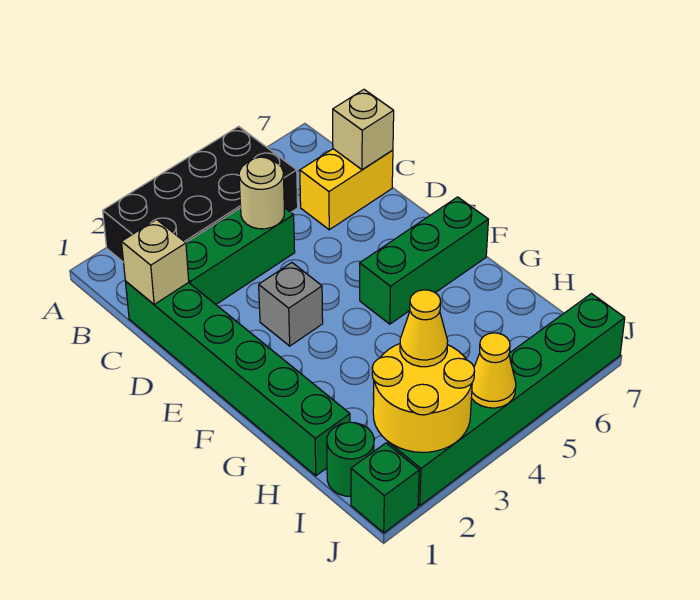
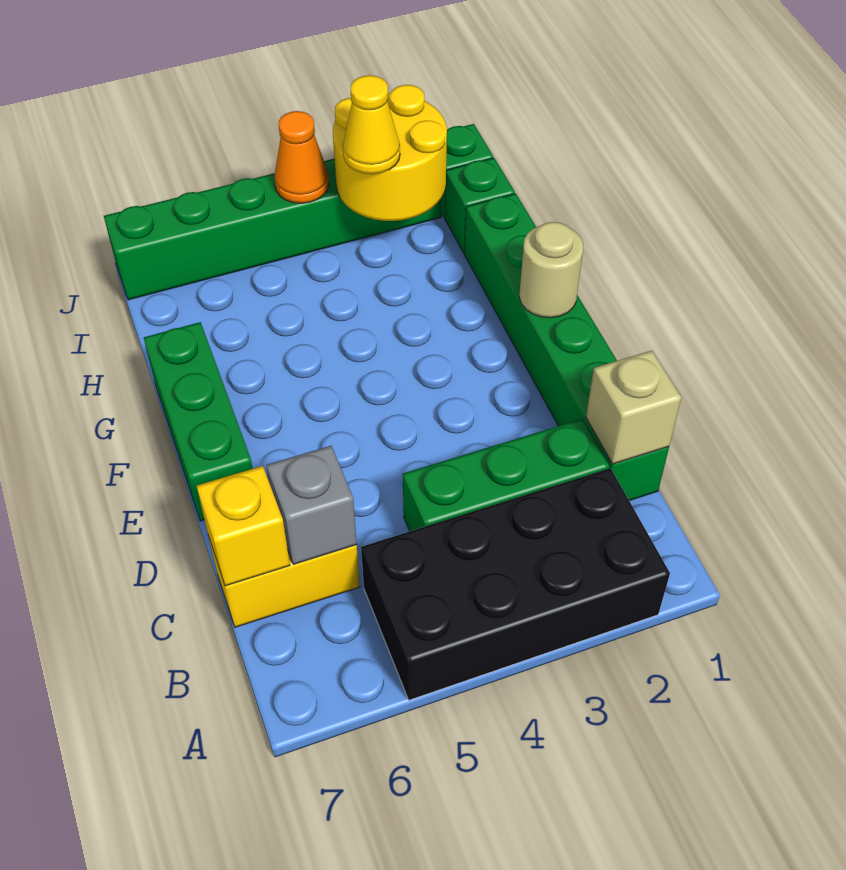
tan 1x1 round brick [239,157,284,229] -> tan 1x1 round brick moved to [519,222,583,318]
tan 1x1 brick [333,90,394,170] -> yellow 1x1 brick [197,466,290,586]
grey 1x1 brick [259,263,323,346] -> grey 1x1 brick moved to [266,446,357,564]
green 1x3 brick [360,197,488,324] -> green 1x3 brick turned to [144,322,253,521]
green 1x1 round brick [327,422,374,496] -> green 1x1 brick [445,158,515,253]
yellow 1x1 cone [471,333,516,408] -> orange 1x1 cone [274,111,329,203]

